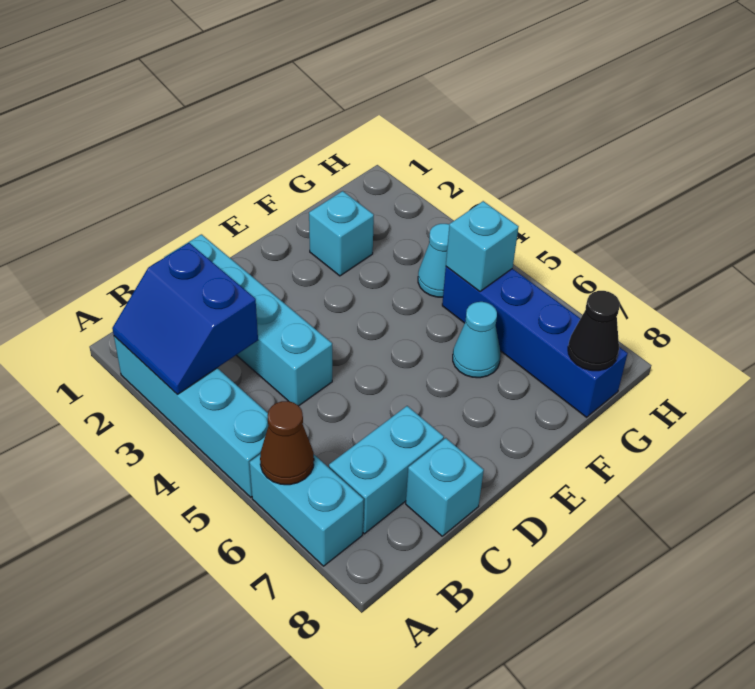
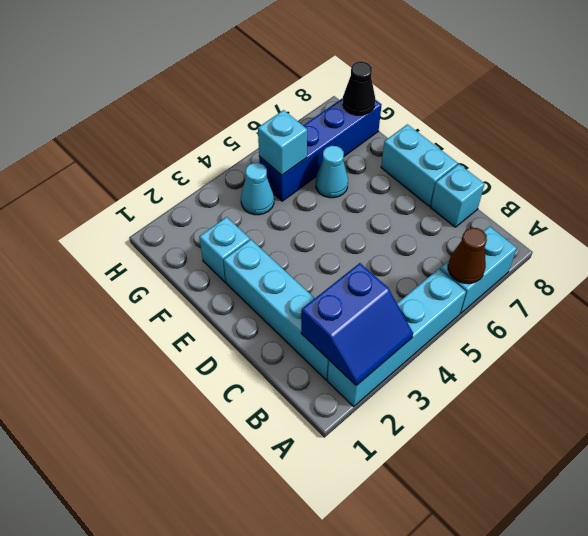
cyan 1x2 brick [329,406,444,534] -> cyan 1x2 brick moved to [381,124,458,206]
cyan 1x4 brick [165,234,332,406] -> cyan 1x4 brick turned to [224,240,329,380]

